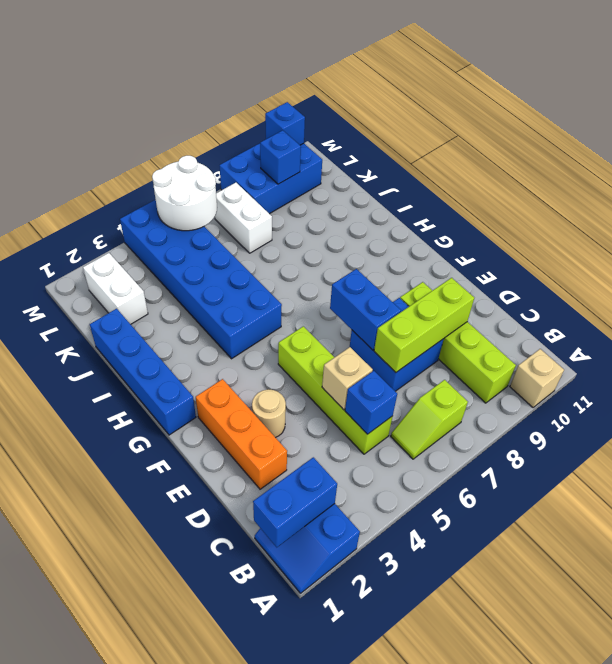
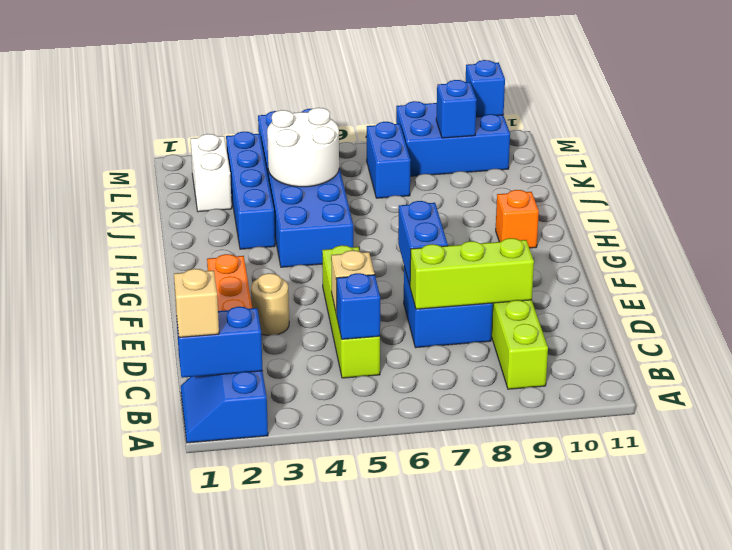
tan 1x1 brick [510,349,564,407] -> tan 1x1 brick moved to [174,269,219,337]
lime 1x2 slope [391,380,468,459] -> none
blue 1x4 brick [90,309,196,435] -> blue 1x4 brick moved to [226,132,275,249]
none -> orange 1x1 brick [496,190,539,248]
white 1x2 brick [215,183,272,253] -> blue 1x2 brick [367,122,411,198]
white 2x2 round brick [152,156,217,231] -> white 2x2 round brick moved to [267,108,339,187]

